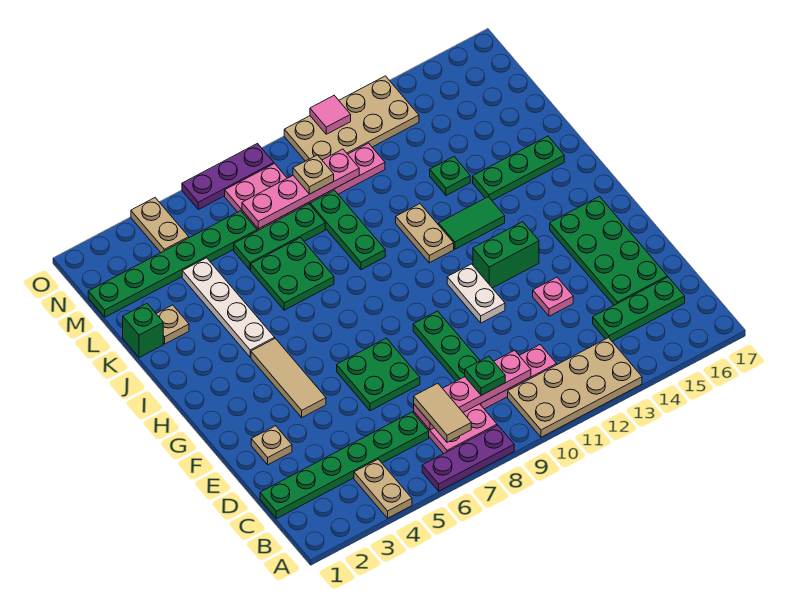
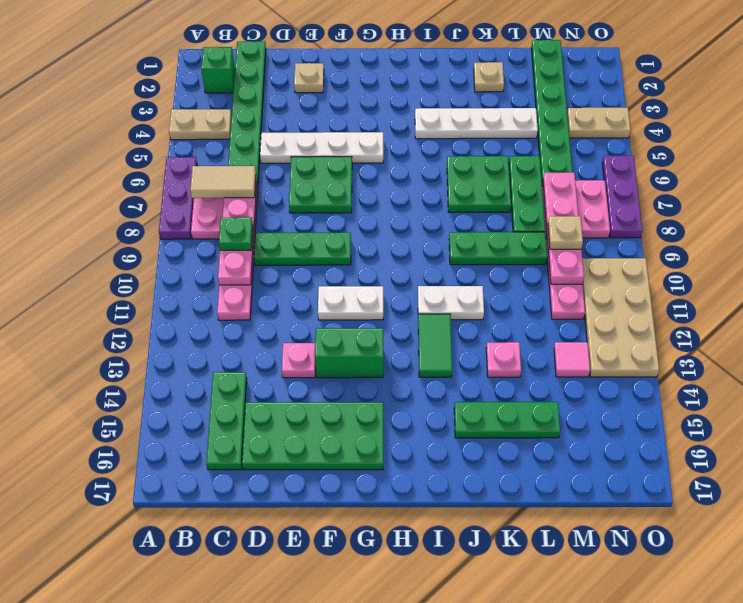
tan 2x4 plate [508,338,642,437] -> none
none -> white 1x4 plate [260,132,383,163]
tan 1x3 tile [251,338,326,417] -> none
green 1x2 brick [473,222,539,288] -> green 1x2 brick turned to [315,328,383,378]
tan 1x2 plate [396,204,454,263] -> white 1x2 plate [418,286,484,320]
green 1x3 plate [473,136,564,200] -> green 1x3 plate turned to [454,402,560,438]
green 1x1 brick [123,303,163,358] -> green 1x1 brick moved to [201,47,235,93]
green 1x1 plate [430,157,470,196] -> pink 1x1 plate [486,342,521,377]
pink 1x1 tile [310,96,351,134] -> pink 1x1 tile moved to [554,342,590,377]

